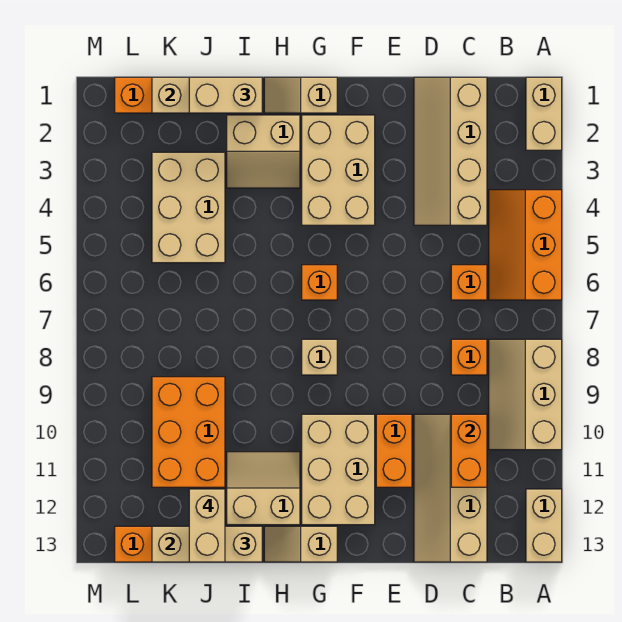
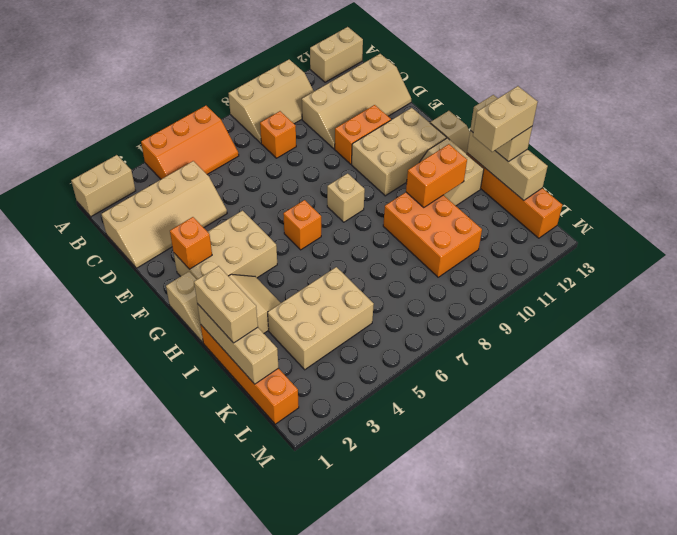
orange 1x1 brick [451,265,487,300] -> orange 1x1 brick moved to [170,217,212,269]
orange 1x2 brick [451,414,487,487] -> orange 1x2 brick moved to [406,144,467,207]
orange 2x3 brick [152,377,225,487] -> orange 2x3 brick turned to [383,192,482,277]

